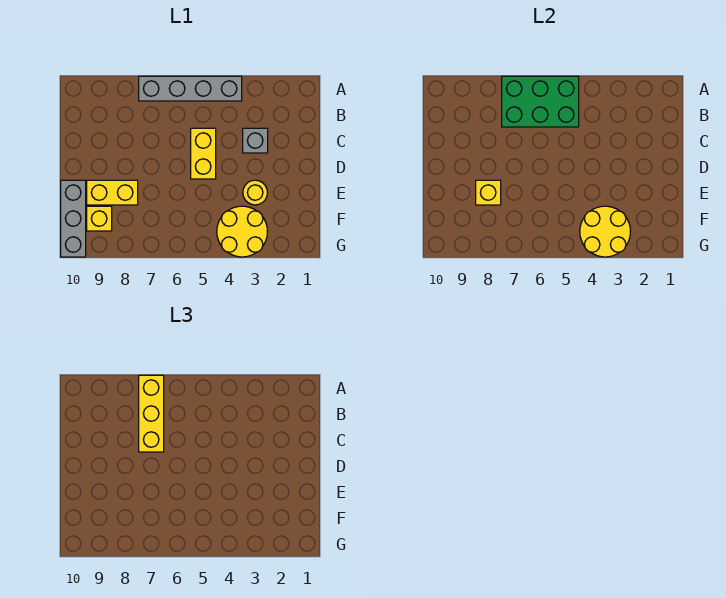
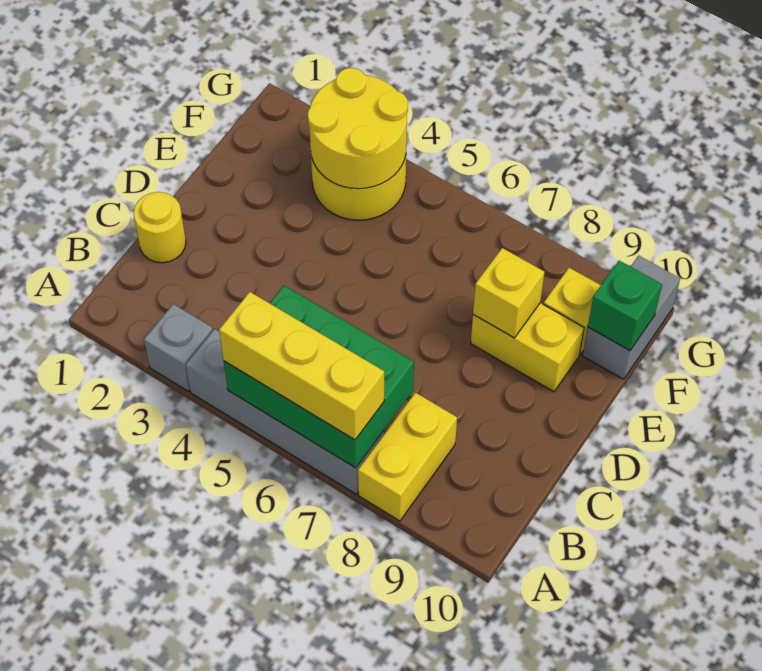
yellow 1x3 brick [139,375,164,452] -> yellow 1x3 brick turned to [219,292,384,440]
grey 1x1 brick [243,128,268,153] -> grey 1x1 brick moved to [144,304,213,391]
yellow 1x2 brick [191,128,216,179] -> yellow 1x2 brick moved to [358,393,457,521]
yellow 1x1 round brick [243,180,267,205] -> yellow 1x1 round brick moved to [134,192,186,263]
grey 1x3 brick [61,180,86,257] -> grey 1x2 brick [582,256,680,379]
none -> green 1x1 brick [588,261,662,351]

